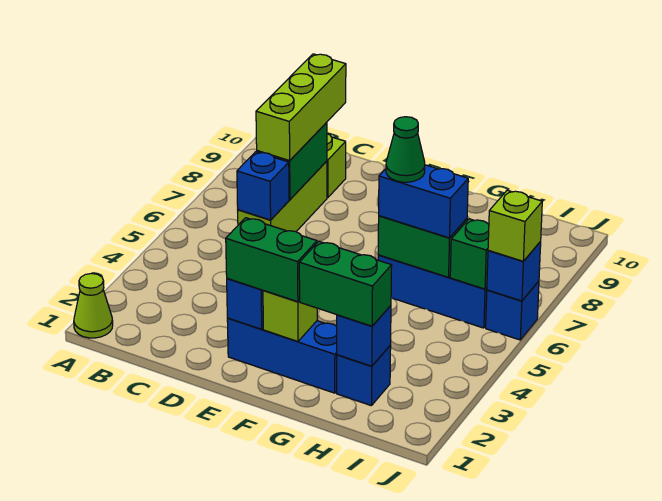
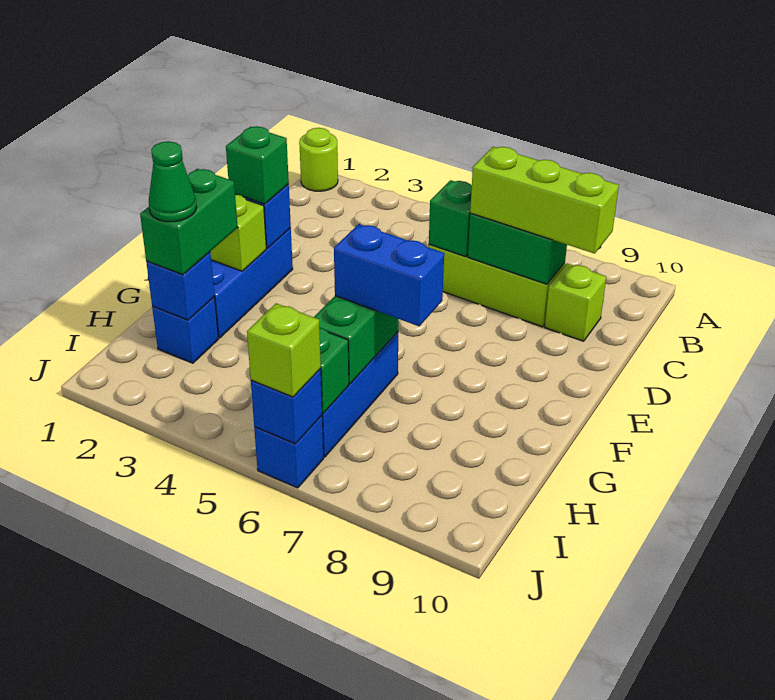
lime 1x1 cone [74,273,113,338] -> lime 1x1 round brick [299,128,338,191]
blue 1x1 brick [237,152,289,220] -> green 1x1 brick [429,180,472,257]
green 1x2 brick [226,218,317,302] -> green 1x1 brick [226,126,289,204]
blue 1x2 brick [379,165,468,238] -> blue 1x2 brick turned to [334,224,444,326]
green 1x1 cone [386,117,425,182] -> green 1x1 cone moved to [149,141,197,222]

